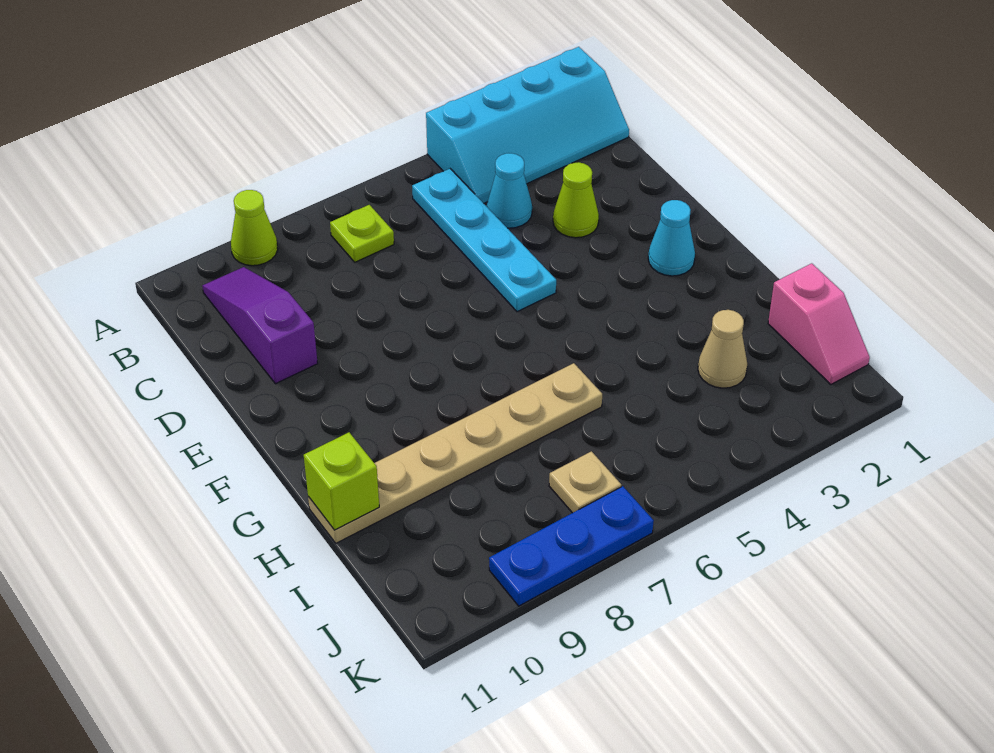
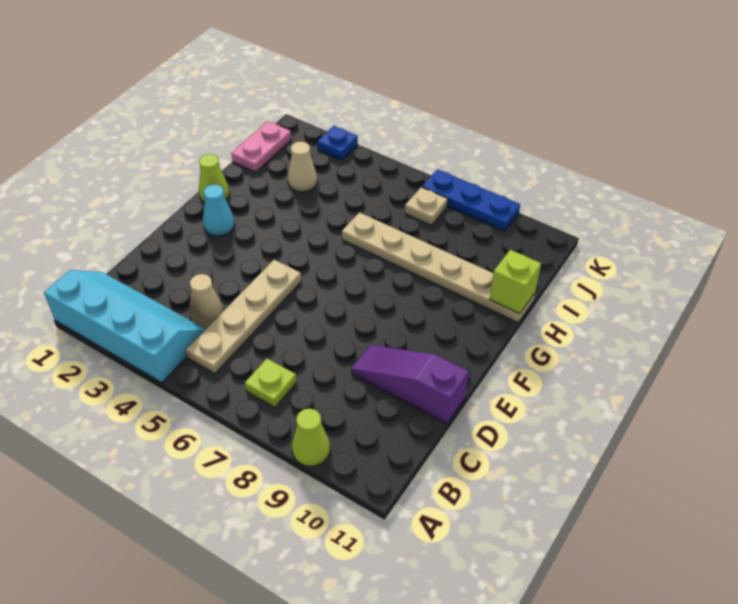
cyan 1x4 plate [412,169,556,312] -> tan 1x4 plate [186,260,301,374]
purple 1x3 slope [202,267,318,384] -> purple 1x3 slope turned to [351,345,469,424]
cyan 1x1 cone [487,153,532,228] -> tan 1x1 cone [190,274,224,328]
lime 1x1 cone [553,162,599,238] -> lime 1x1 cone moved to [199,154,230,203]
pink 1x2 slope [768,263,870,385] -> pink 1x2 plate [231,121,291,172]
none -> blue 1x1 plate [317,126,358,160]

